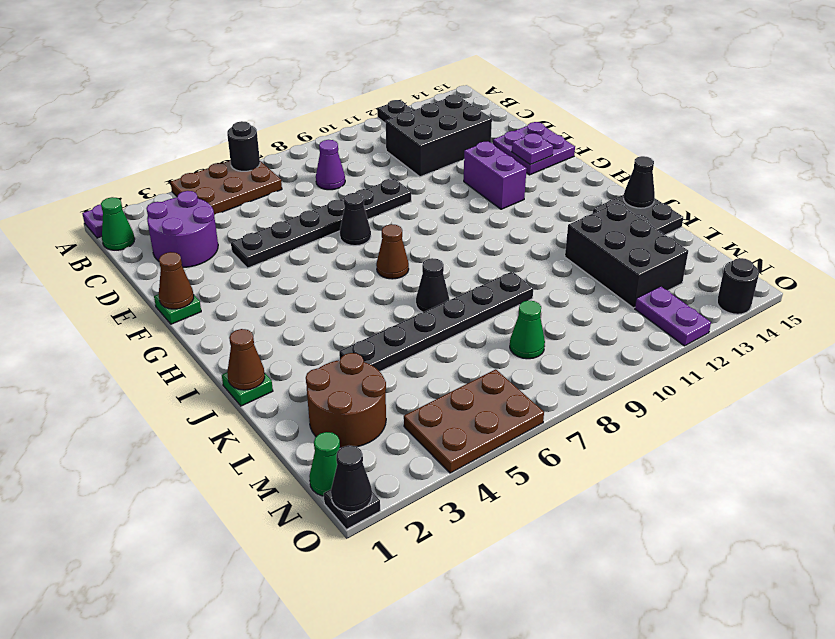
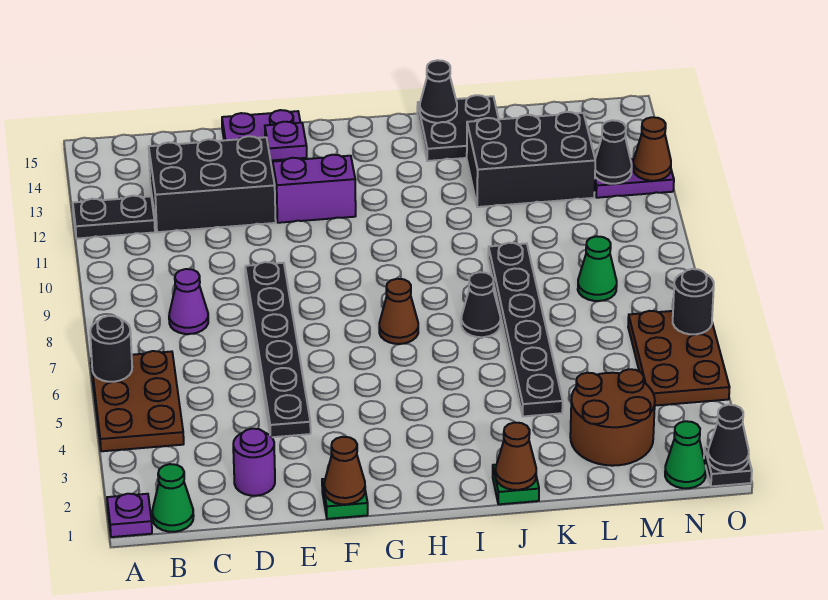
purple 2x2 round brick [146,191,218,267] -> purple 1x1 round brick [233,429,275,496]
black 2x3 brick [386,94,492,177] -> black 2x3 brick turned to [149,136,276,232]
black 1x1 cone [340,193,371,246] -> black 1x1 cone moved to [595,120,632,184]
none -> brown 1x1 cone [633,117,671,181]
black 1x1 round brick [717,258,759,314] -> black 1x1 round brick moved to [673,269,714,334]

